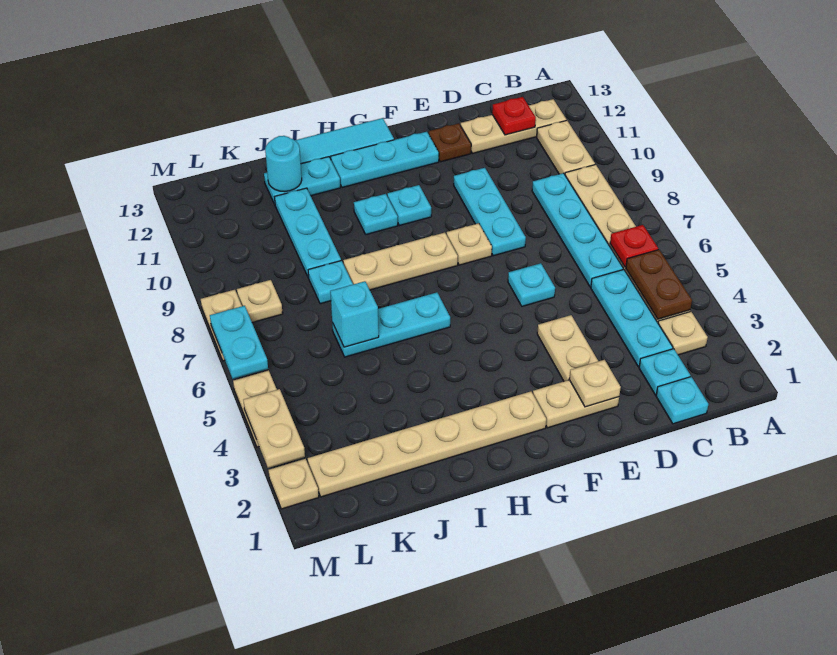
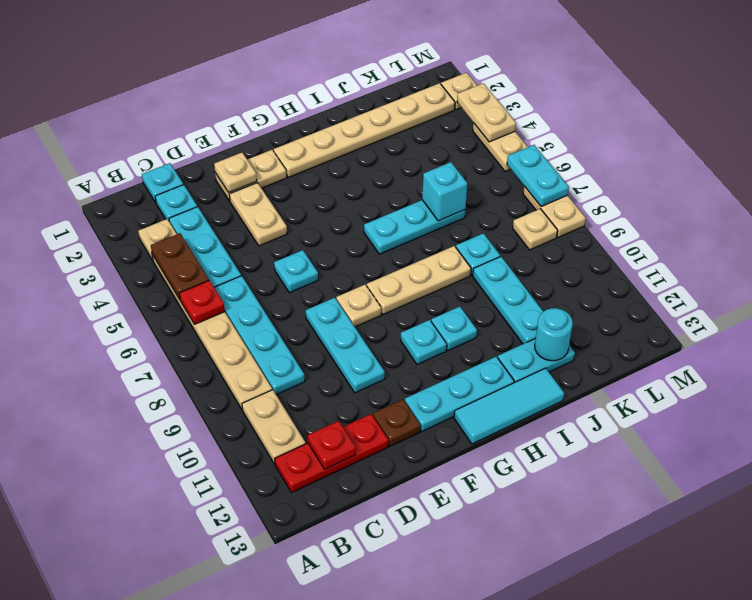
tan 1x3 plate [461,99,566,153] -> red 1x3 plate [275,414,388,493]

